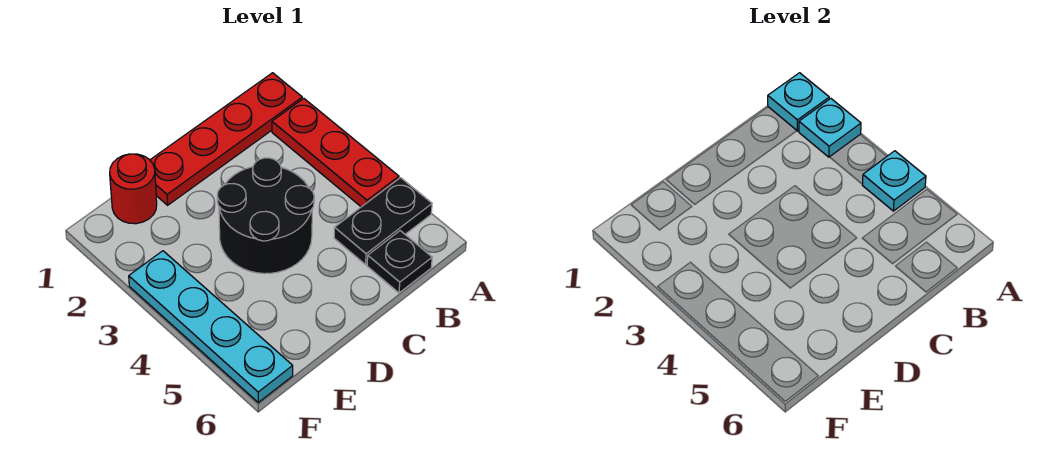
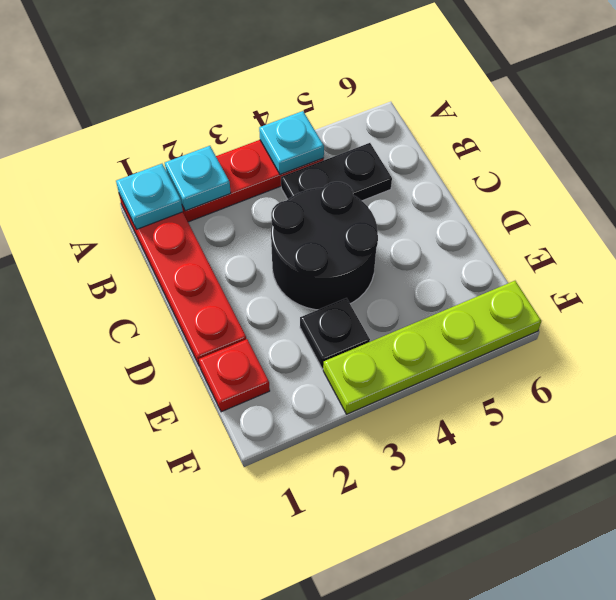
black 1x2 plate [334,178,432,265] -> black 1x2 plate turned to [281,143,392,201]
black 1x1 plate [367,231,432,293] -> black 1x1 plate moved to [300,298,370,369]
red 1x1 round brick [110,154,157,224] -> red 1x1 plate [199,339,270,412]
cyan 1x4 plate [129,251,293,402] -> lime 1x4 plate [323,281,541,414]

